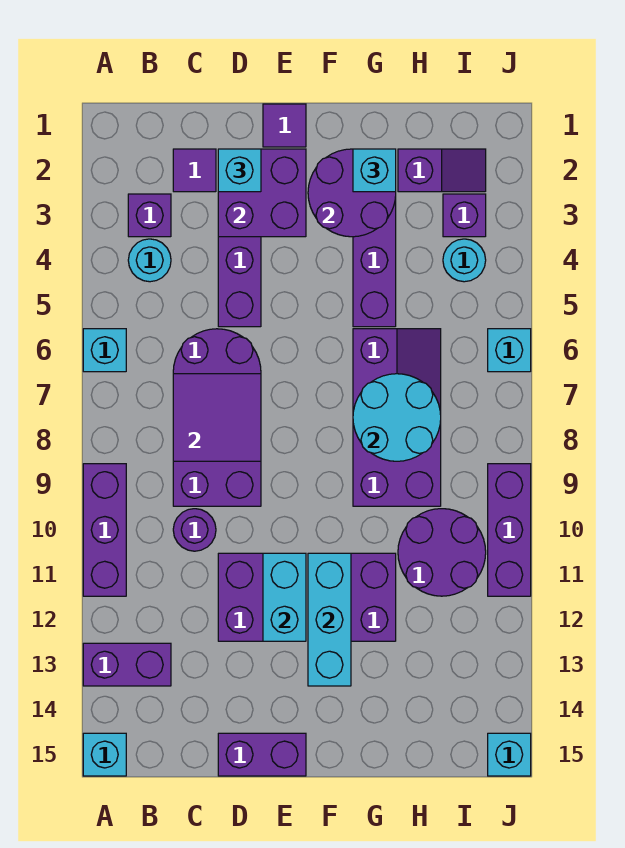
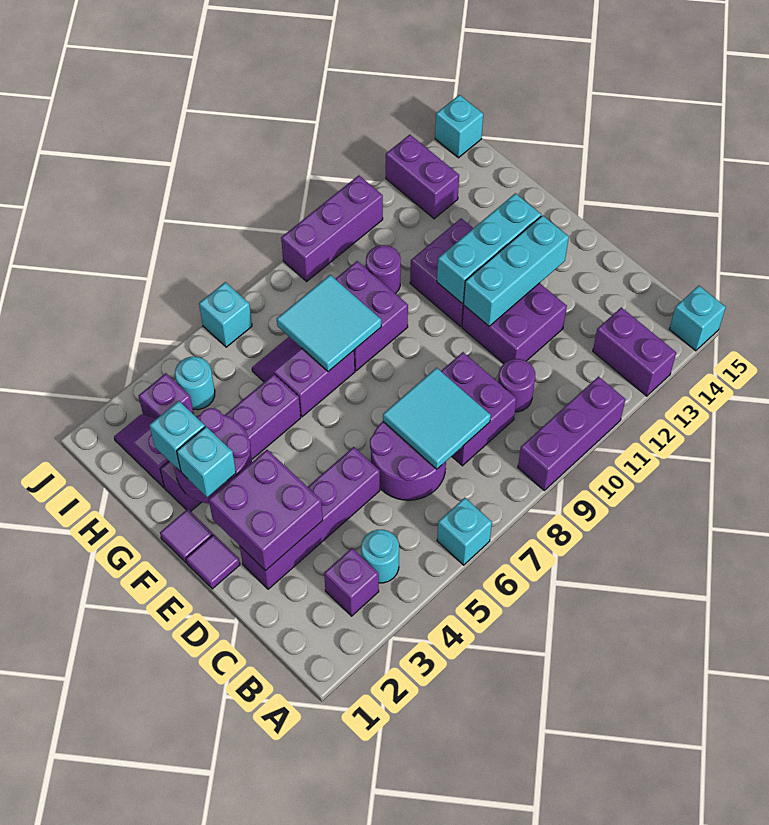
purple 1x1 tile [173,149,216,192] -> purple 1x1 tile moved to [160,509,213,563]
purple 2x2 tile [173,374,261,461] -> cyan 2x2 tile [383,368,491,469]
cyan 1x1 brick [218,149,261,192] -> cyan 1x1 brick moved to [177,427,236,497]
purple 1x2 brick [218,733,306,776] -> purple 1x2 brick moved to [386,135,459,219]
cyan 1x2 brick [263,553,306,641] -> cyan 1x3 brick [464,215,569,326]
cyan 2x2 round brick [353,374,441,461] -> cyan 2x2 tile [277,275,381,372]
purple 2x2 round brick [398,509,486,596] -> purple 1x1 round brick [366,245,401,294]

